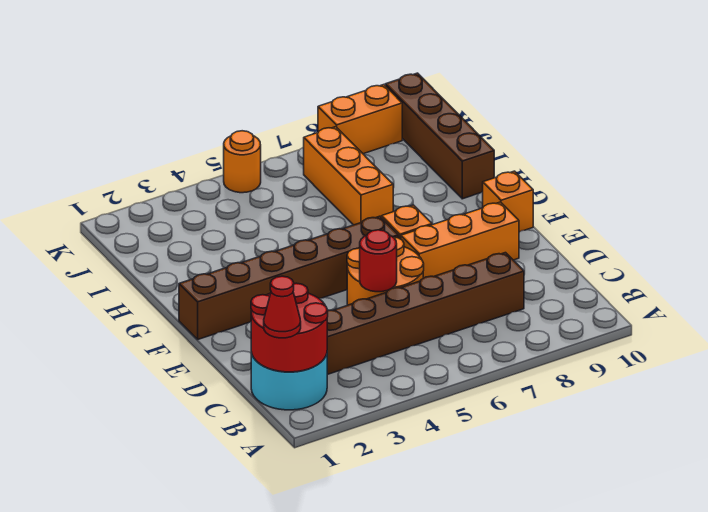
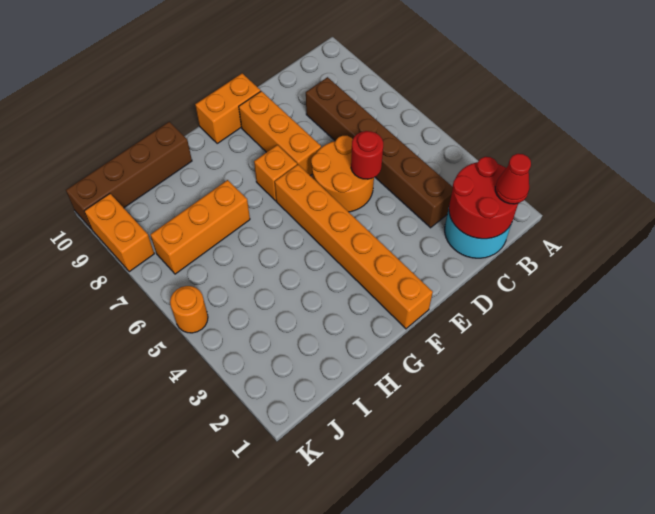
brown 1x6 brick [179,216,398,339] -> orange 1x6 brick [275,165,433,329]
orange 1x1 brick [483,171,533,232] -> orange 1x2 brick [195,73,261,144]

